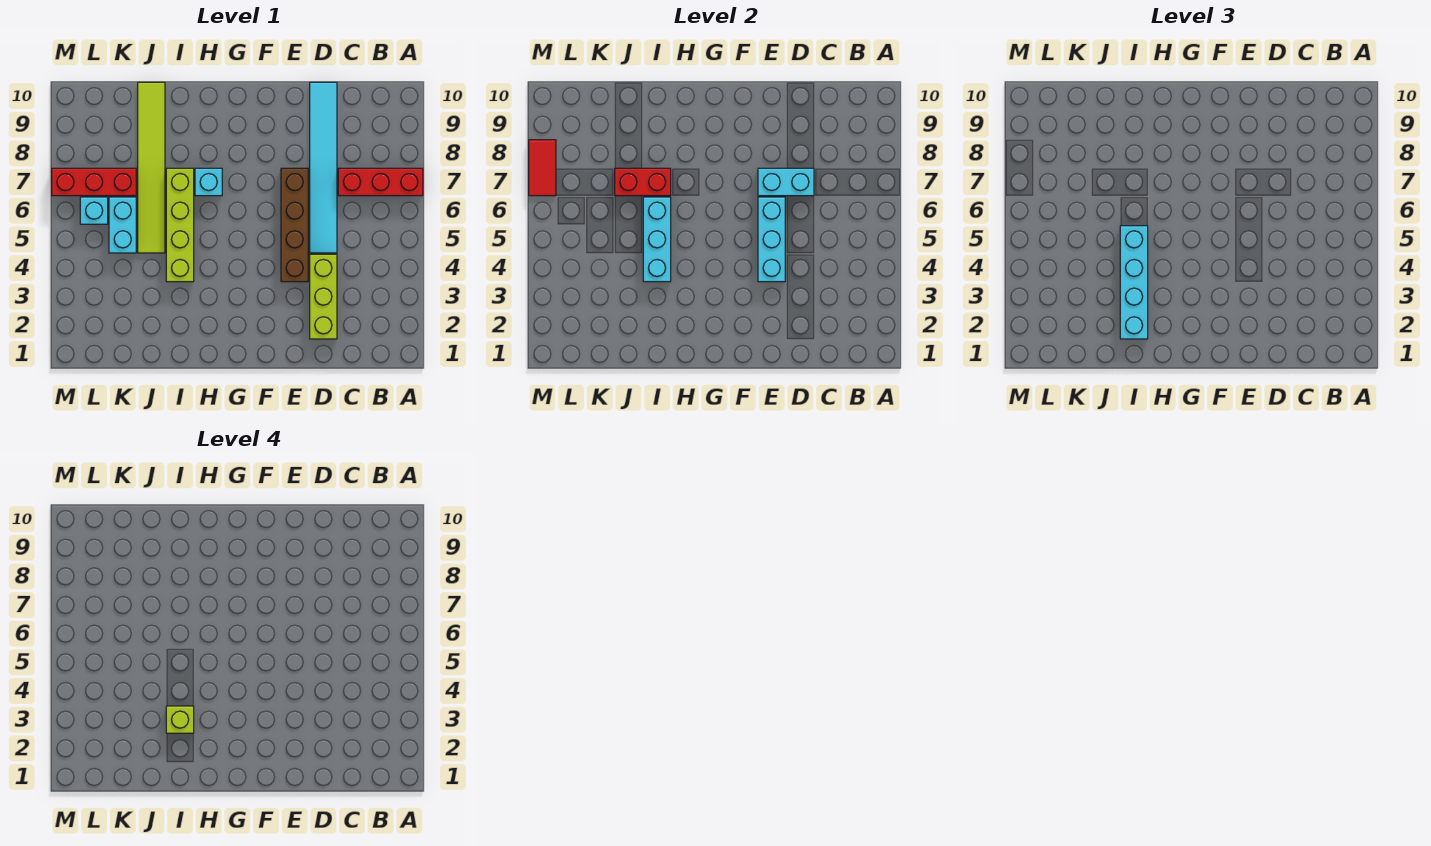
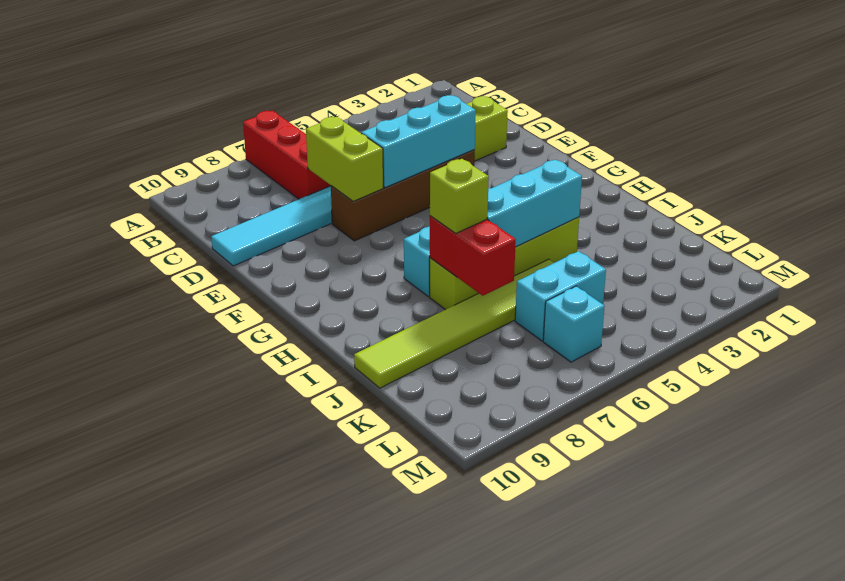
cyan 1x2 brick [758,168,814,196] -> lime 1x2 brick [306,117,384,201]
cyan 1x4 brick [1120,226,1148,339] -> none
lime 1x1 brick [166,706,194,733] -> lime 1x1 brick moved to [430,159,489,233]
red 1x3 brick [52,168,136,196] -> none
red 1x2 tile [529,140,556,196] -> none

